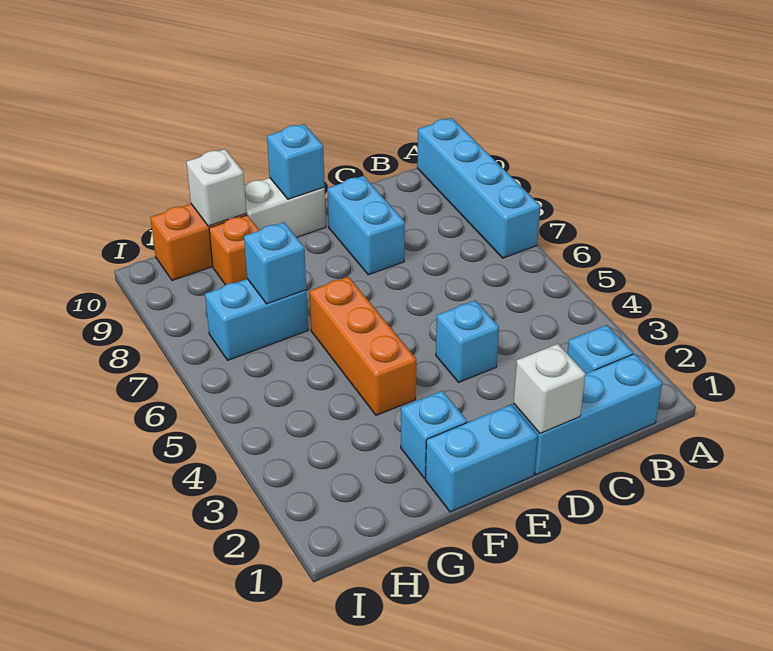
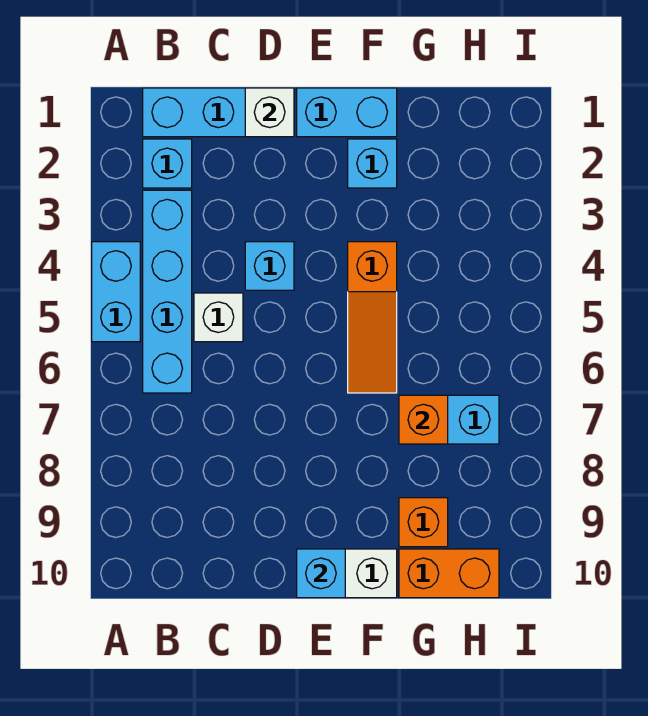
cyan 1x4 brick [417,118,540,258] -> cyan 1x4 brick moved to [143,190,192,393]
cyan 1x2 brick [327,176,405,275] -> cyan 1x2 brick moved to [92,242,140,342]
orange 1x3 brick [309,277,416,415] -> orange 1x3 slope [348,242,397,393]
cyan 1x1 brick [244,222,306,304] -> orange 1x1 brick [399,395,448,444]
white 1x1 brick [187,149,246,226] -> white 1x1 brick moved to [194,293,243,342]

